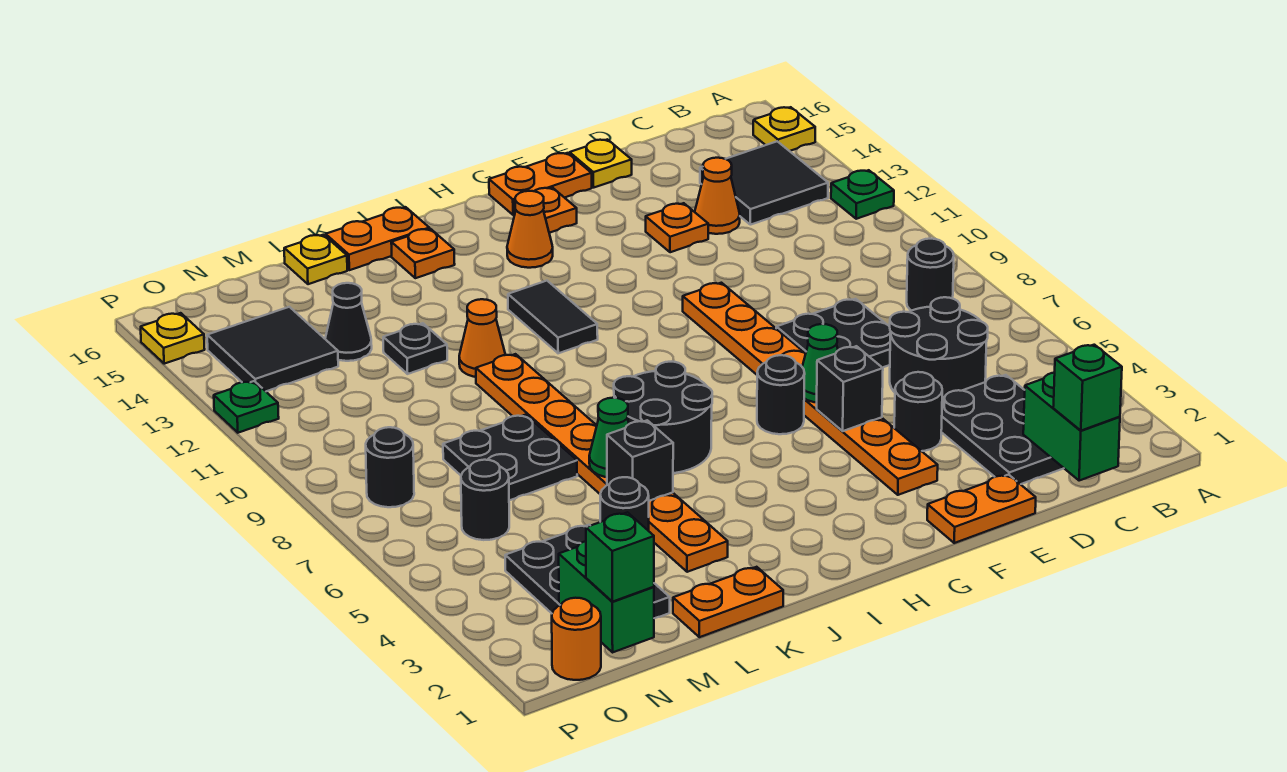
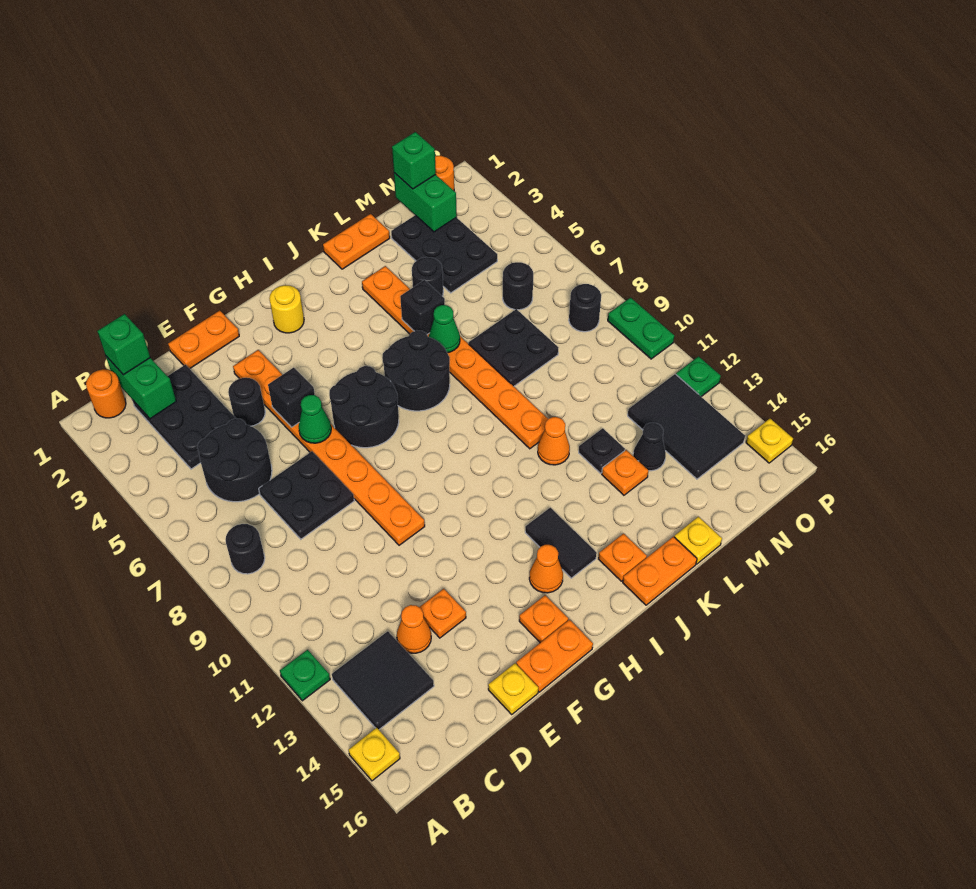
none -> orange 1x1 round brick [86,369,126,418]
black 1x1 round brick [757,355,805,434] -> black 2x2 round brick [329,366,399,448]
none -> yellow 1x1 round brick [269,285,304,333]
black 1x2 tile [508,281,598,353] -> black 1x2 tile moved to [525,508,597,578]
none -> orange 1x1 plate [602,450,649,495]
black 2x2 tile [207,307,338,391] -> black 2x3 tile [628,374,745,479]
none -> green 1x2 plate [608,298,674,359]

